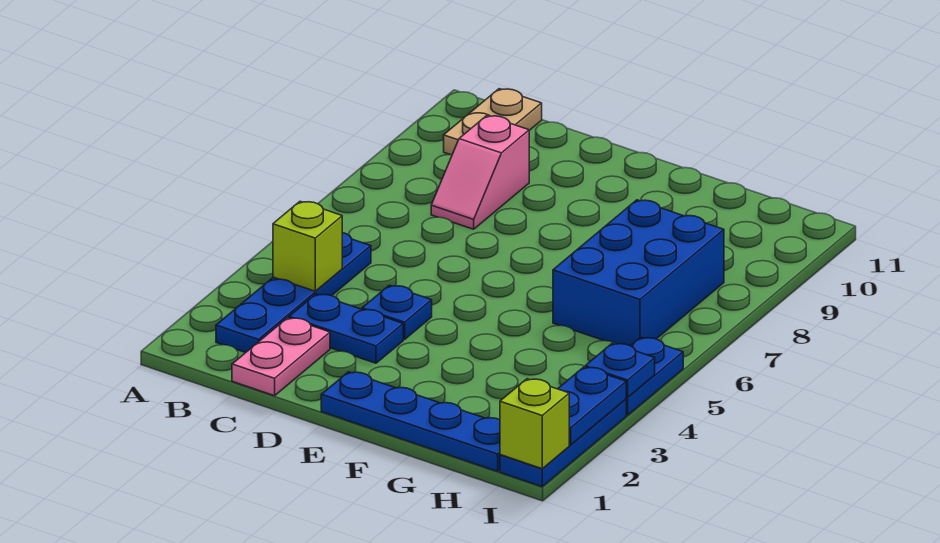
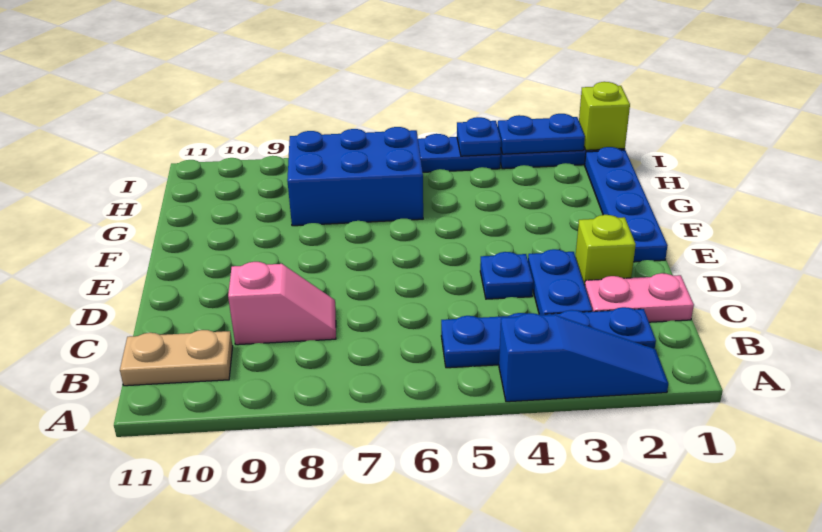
none -> blue 1x3 slope [499,313,668,402]
lime 1x1 brick [273,201,342,291] -> lime 1x1 brick moved to [575,215,636,285]

